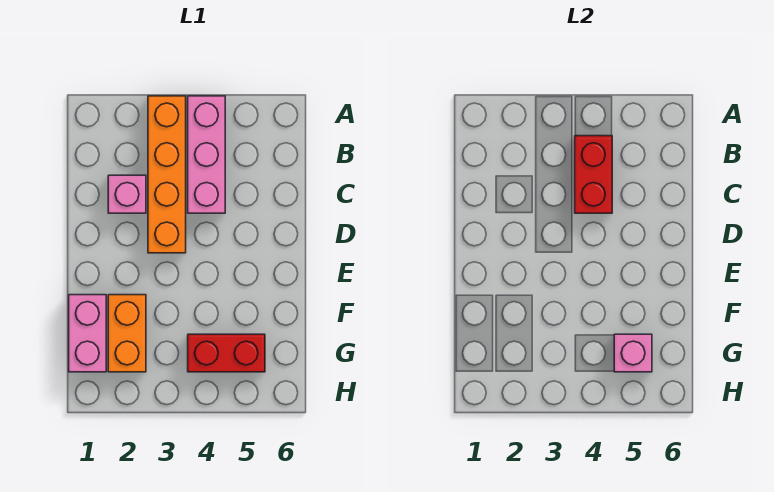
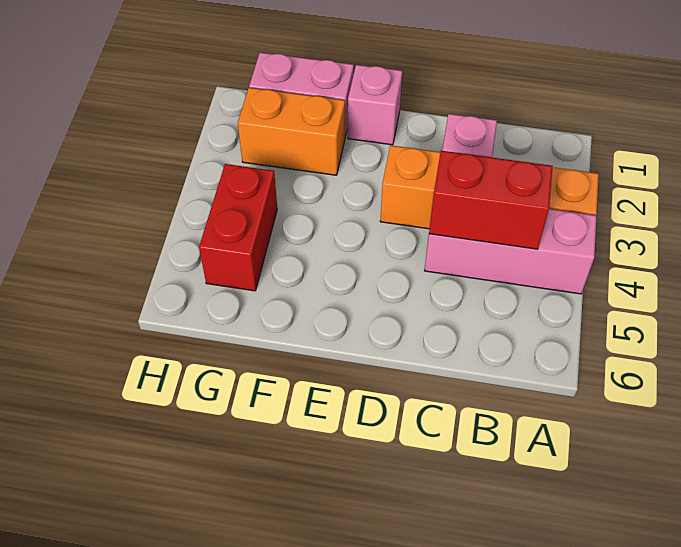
pink 1x1 brick [614,334,652,372] -> pink 1x1 brick moved to [348,65,402,145]

